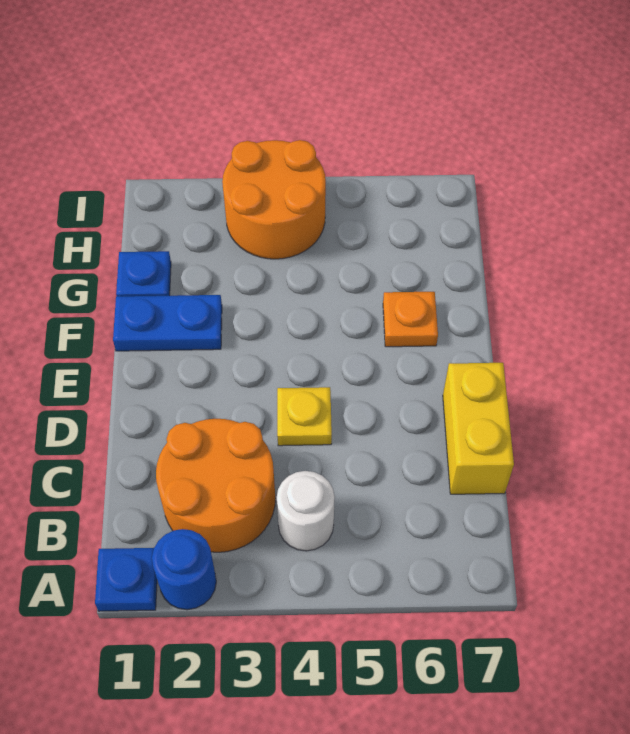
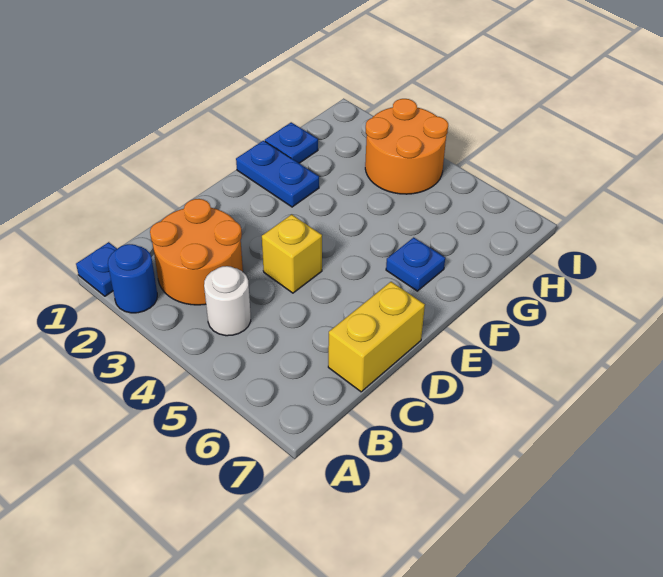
yellow 1x1 plate [277,387,332,446] -> yellow 1x1 brick [262,214,322,293]
orange 1x1 plate [383,292,438,347] -> blue 1x1 plate [386,237,445,291]

